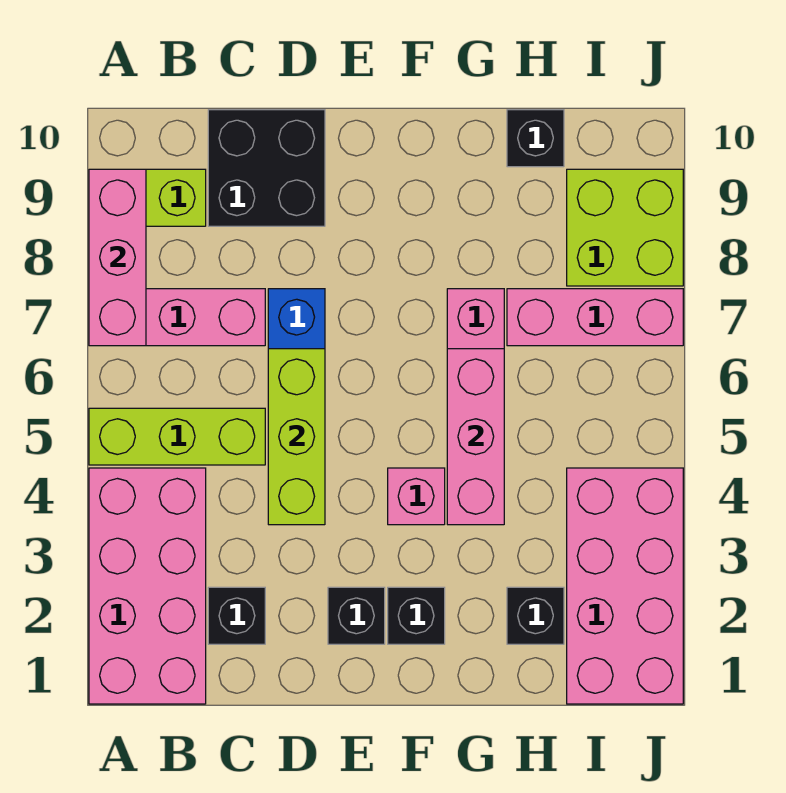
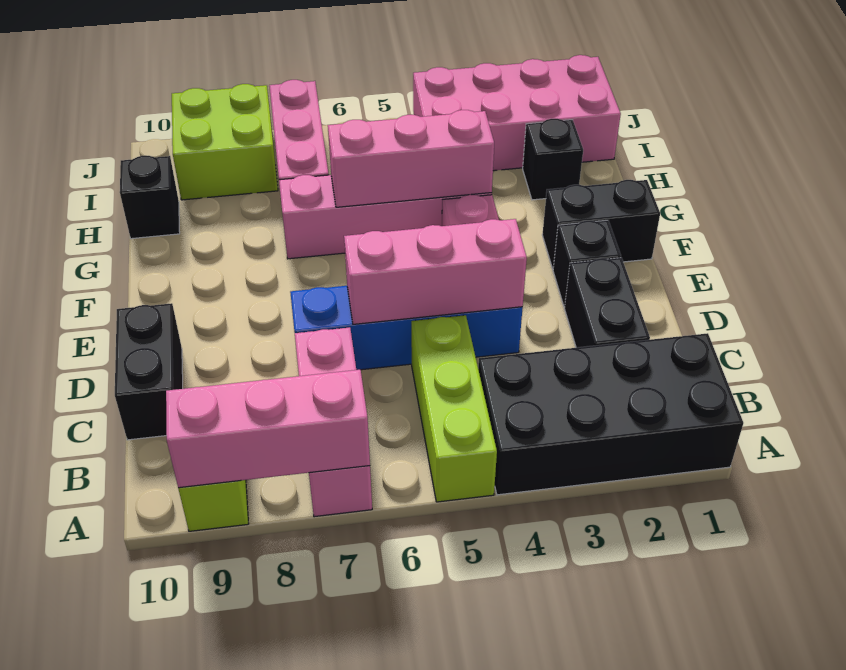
pink 2x4 brick [89,468,206,704] -> black 2x4 brick [478,333,743,495]
black 1x1 brick [208,587,265,644] -> black 1x2 brick [564,258,650,348]
black 2x2 brick [208,110,325,226] -> black 1x2 brick [115,303,183,440]
lime 1x3 brick [268,349,325,525] -> pink 1x3 brick [344,219,527,324]
black 1x1 brick [388,587,445,644] -> black 1x2 brick [542,180,660,269]

